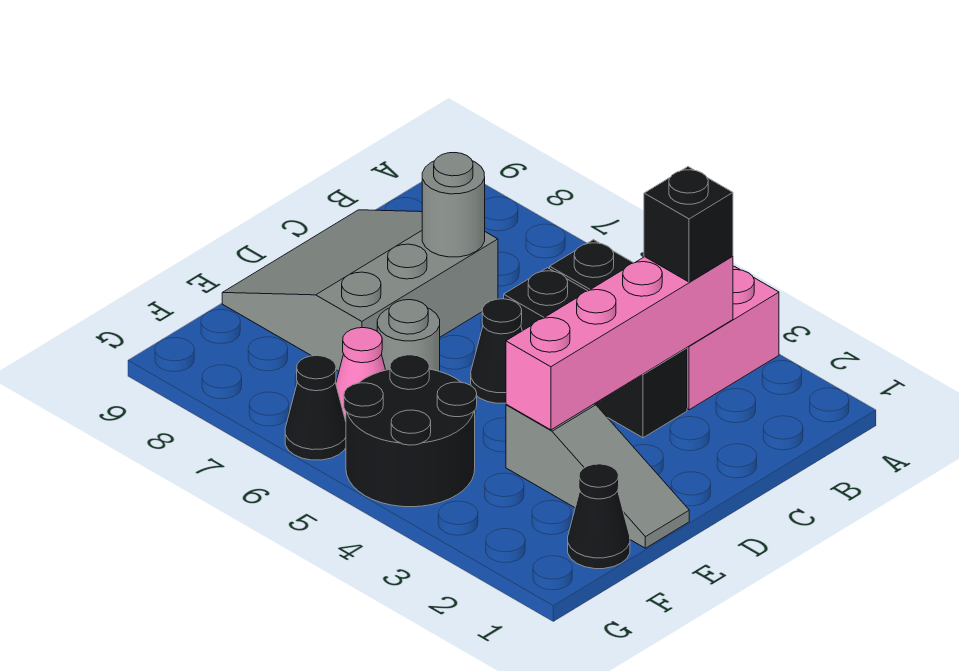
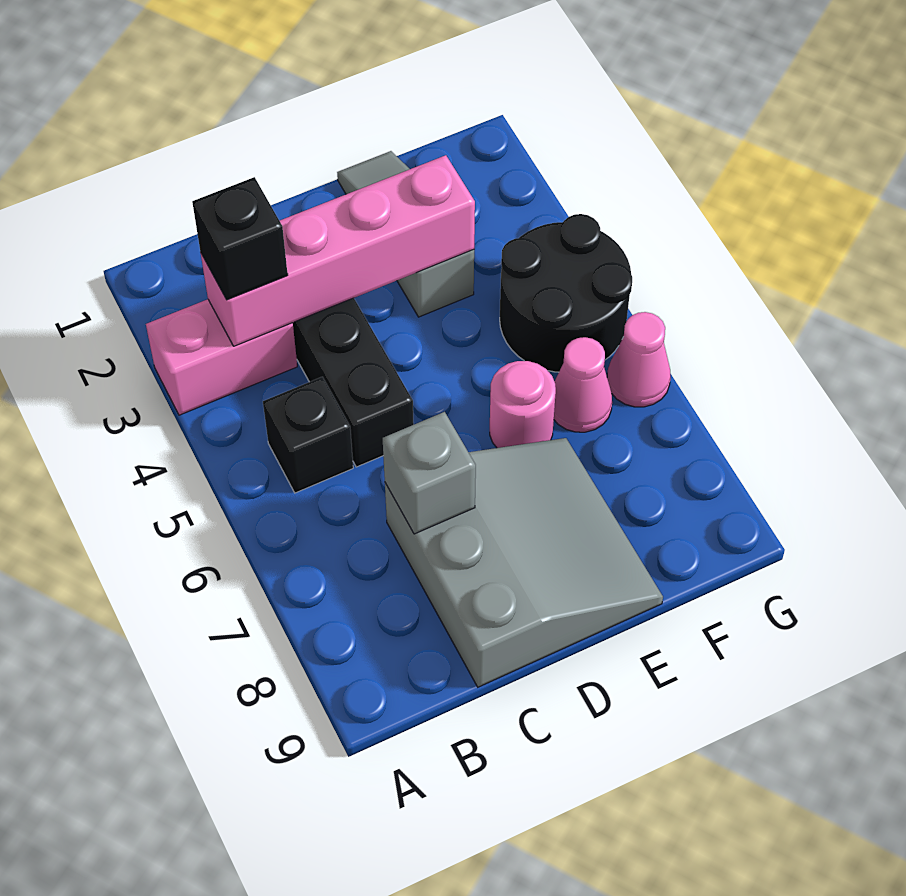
grey 3x3 slope [222,210,498,371] -> grey 3x3 slope turned to [385,438,663,687]
grey 1x1 round brick [422,153,485,257] -> grey 1x1 brick [383,412,476,534]
black 1x1 cone [471,299,522,403] -> none
grey 1x1 round brick [377,300,440,371] -> pink 1x1 round brick [490,361,556,448]
black 1x1 cone [568,464,630,569] -> none
black 1x1 cone [285,356,346,460] -> pink 1x1 cone [607,312,671,407]

